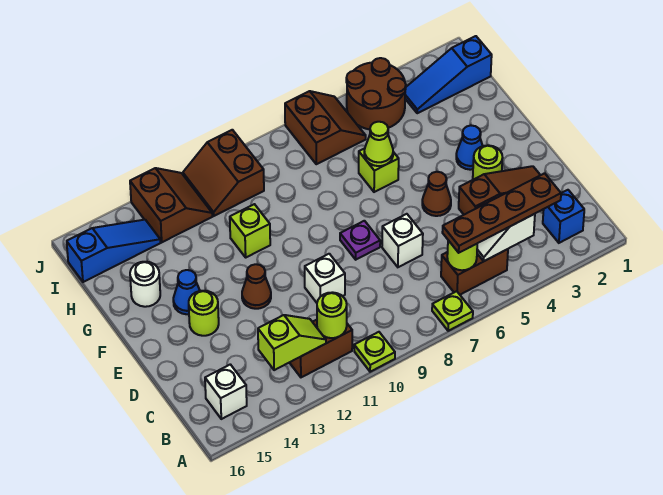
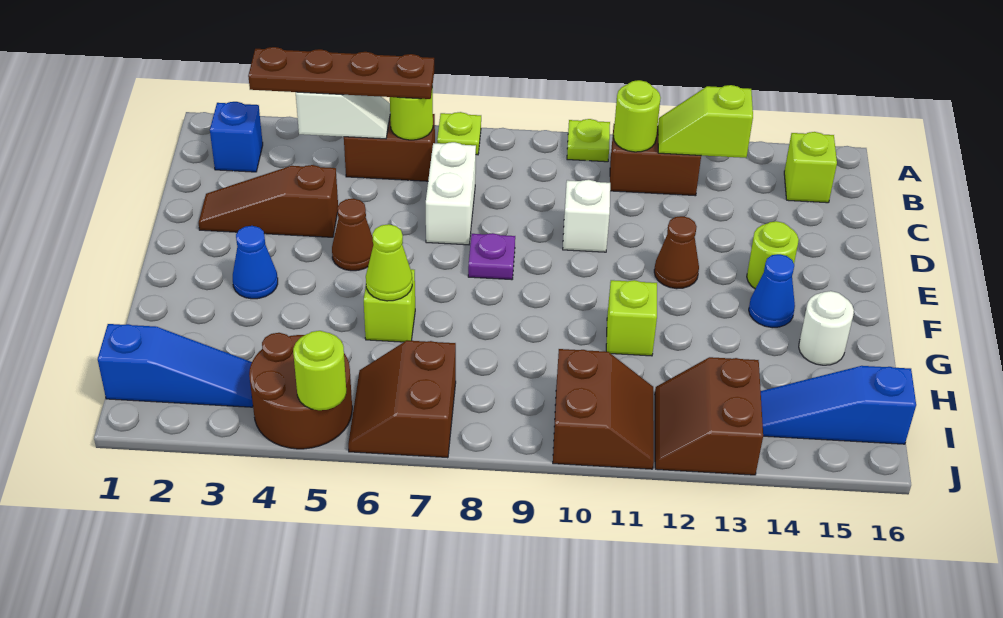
white 1x1 brick [205,364,247,419] -> lime 1x1 brick [784,132,837,203]
white 1x1 brick [382,214,423,267] -> white 1x2 brick [426,142,476,245]
lime 1x1 round brick [473,145,503,180] -> lime 1x1 round brick moved to [293,331,346,410]

